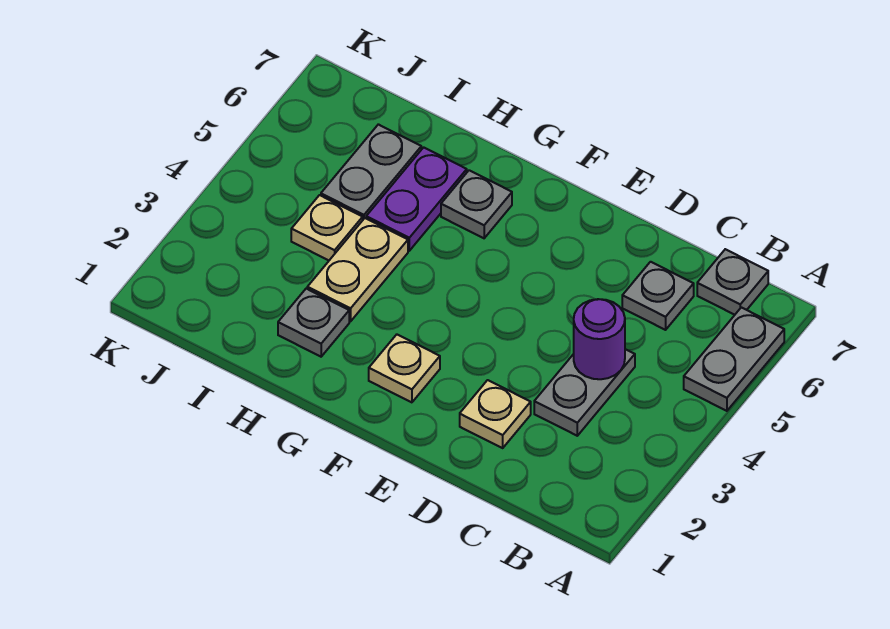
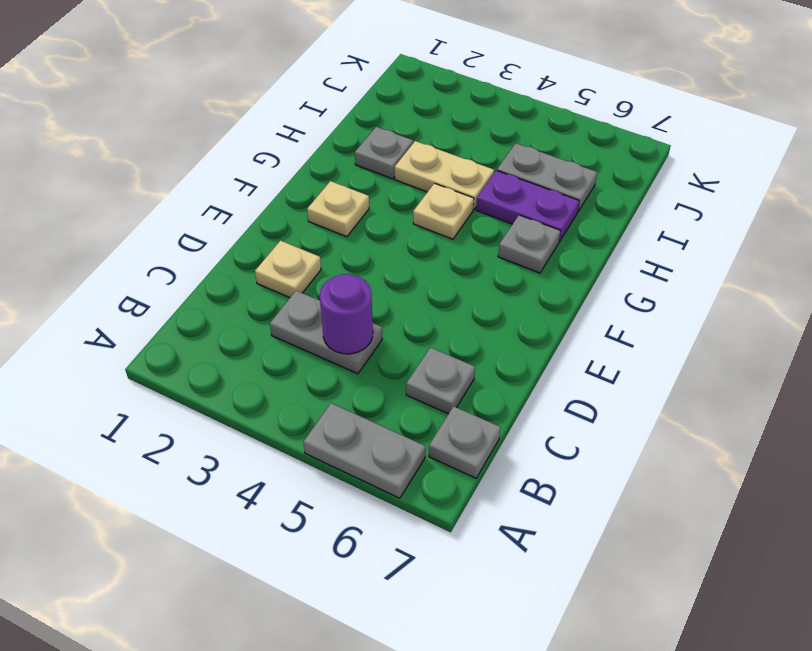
tan 1x1 plate [291,195,363,260] -> tan 1x1 plate moved to [413,183,474,239]

